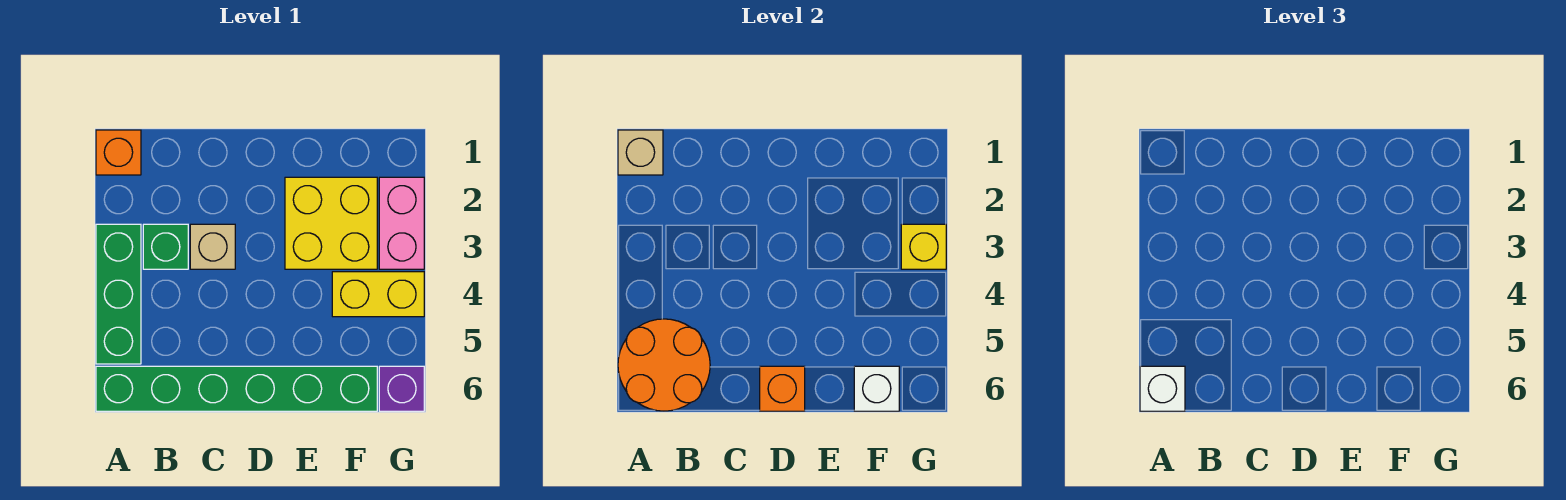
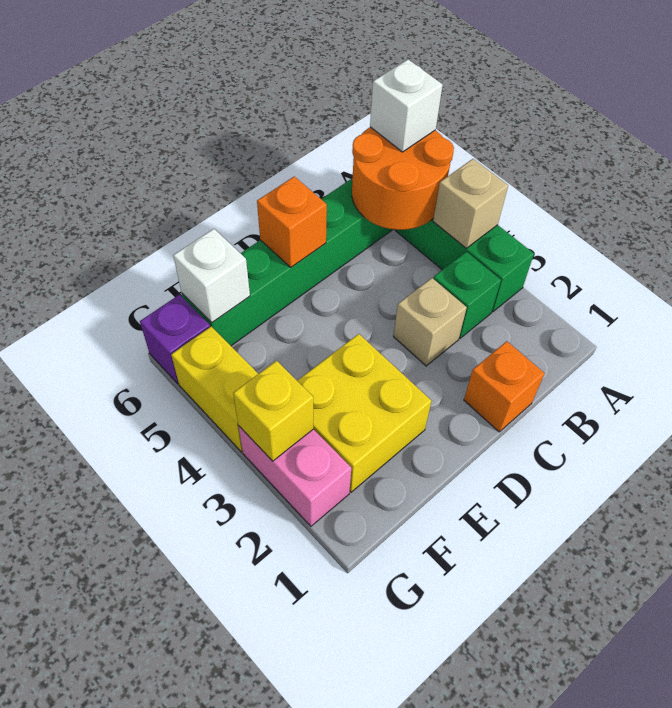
orange 1x1 brick [96,130,141,175] -> orange 1x1 brick moved to [464,341,544,432]
tan 1x1 brick [618,130,663,175] -> tan 1x1 brick moved to [433,159,508,248]
yellow 1x2 brick [332,272,424,317] -> yellow 1x2 brick turned to [171,326,258,452]

